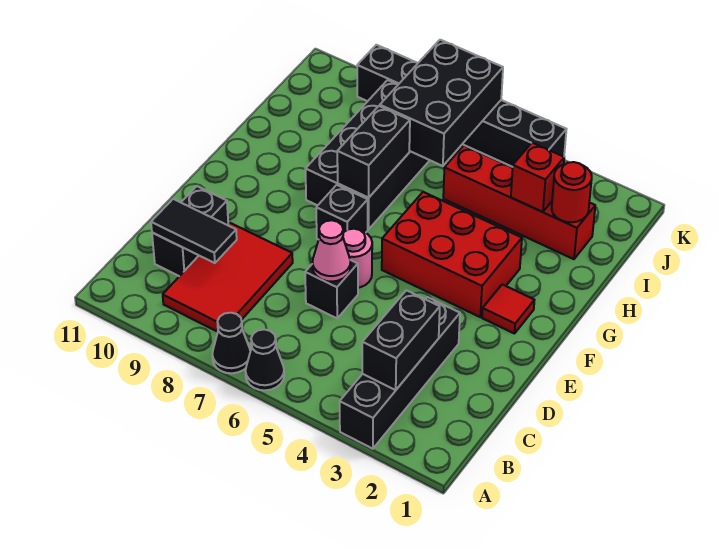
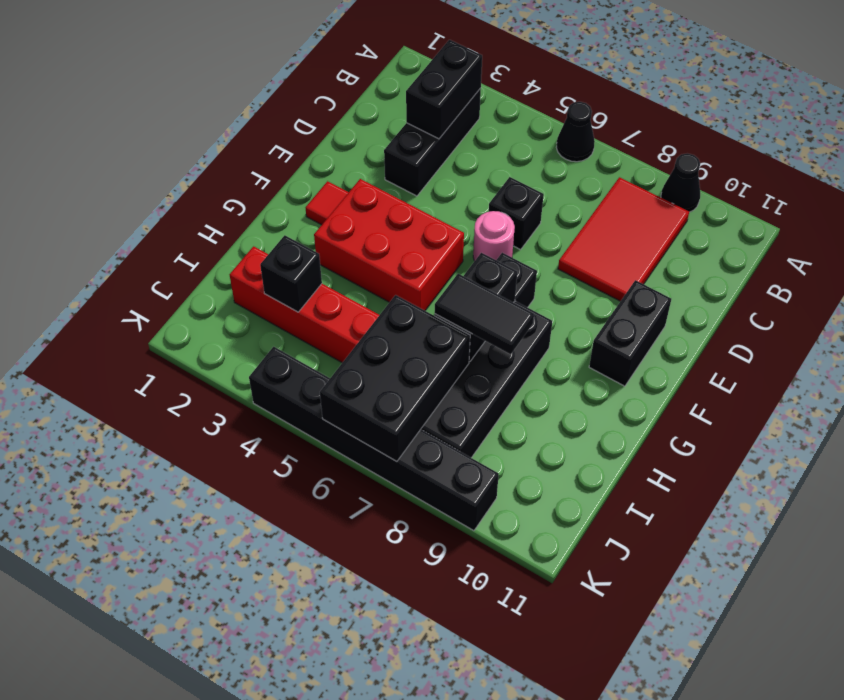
black 1x4 brick [340,297,460,449] -> black 1x3 brick [384,88,481,196]
black 1x1 cone [212,313,250,373] -> black 1x1 cone moved to [661,153,700,212]
black 1x2 tile [151,199,237,263] -> black 1x2 tile moved to [435,274,534,354]
black 1x2 brick [152,186,228,276] -> black 1x2 brick moved to [589,280,671,386]
pink 1x1 cone [312,220,351,282] -> none
red 1x1 round brick [552,162,592,222] -> none
red 1x1 brick [511,143,564,212] -> black 1x1 brick [260,235,322,312]

